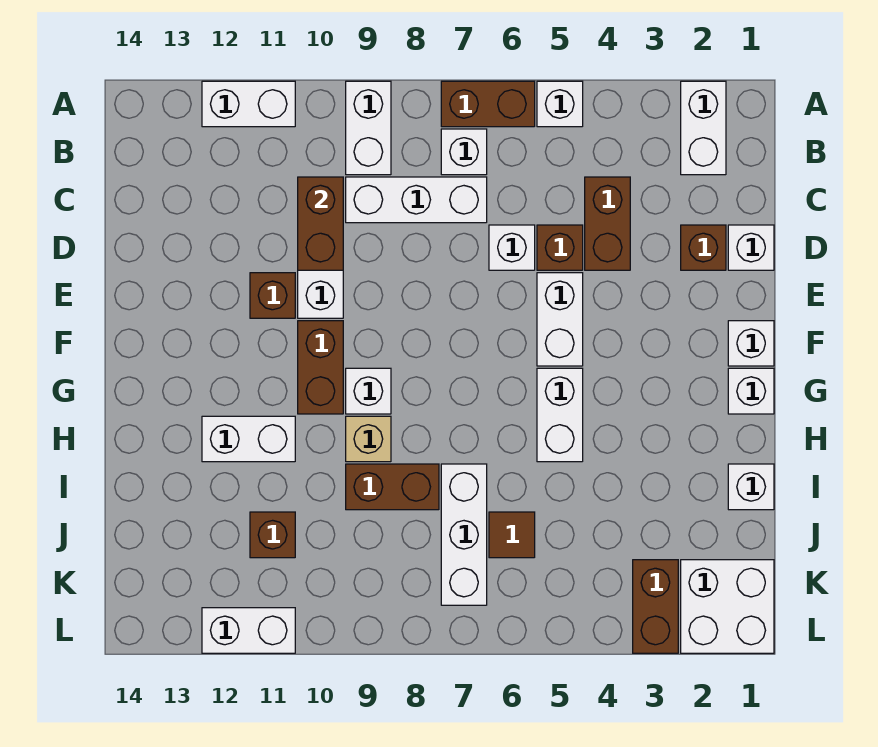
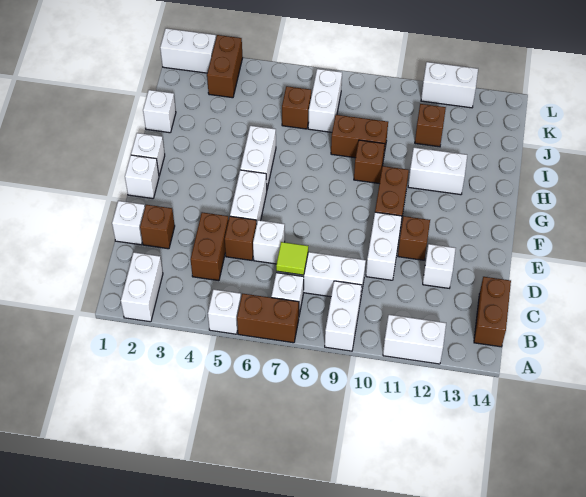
none -> lime 1x1 tile [276,242,308,275]
brown 1x2 brick [298,177,343,270] -> brown 1x2 brick moved to [474,277,511,347]
white 1x1 brick [346,368,391,414] -> white 1x1 brick moved to [423,244,456,288]
tan 1x1 brick [346,416,391,462] -> brown 1x1 brick [354,140,385,184]
white 1x3 brick [441,464,487,605] -> white 1x2 brick [308,69,342,132]
brown 1x1 tile [489,512,535,558] -> brown 1x1 brick [282,86,311,129]
white 2x2 brick [681,560,774,653] -> white 1x2 brick [160,28,216,73]

